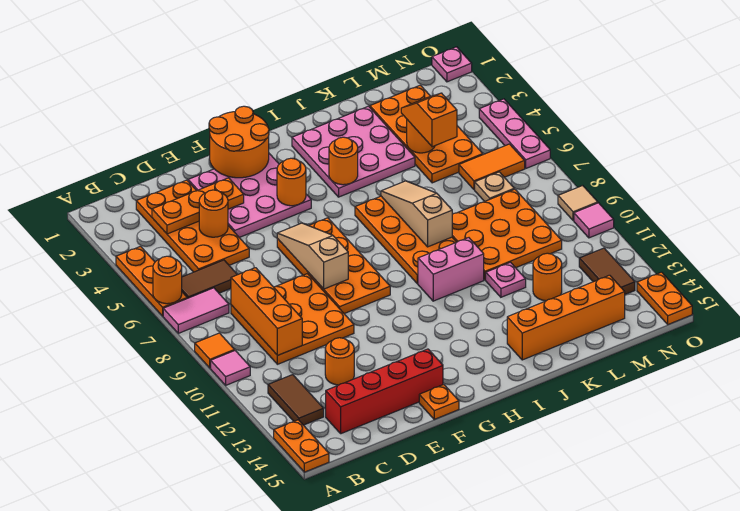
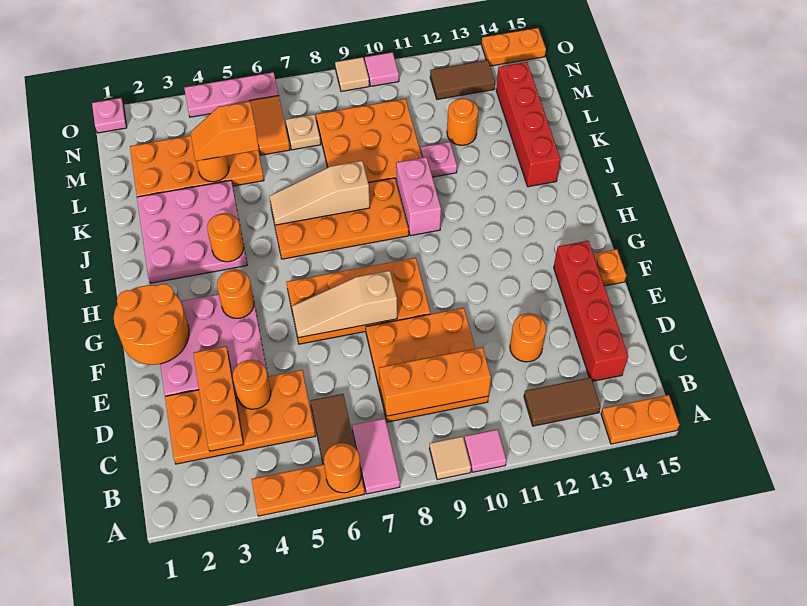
orange 1x1 tile [195,333,235,368] -> tan 1x1 tile [429,436,471,480]
orange 1x4 brick [507,275,625,360] -> red 1x4 brick [496,62,561,187]

